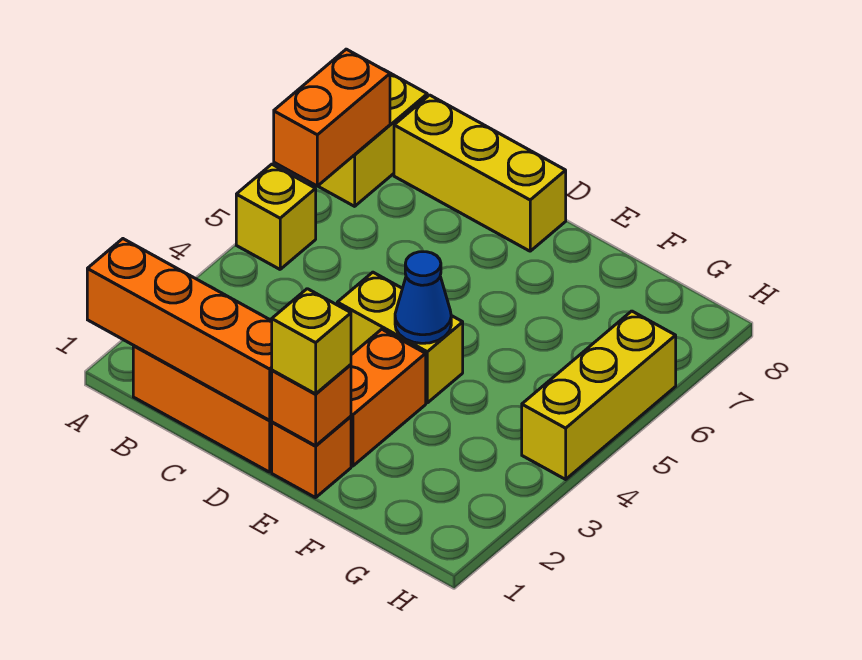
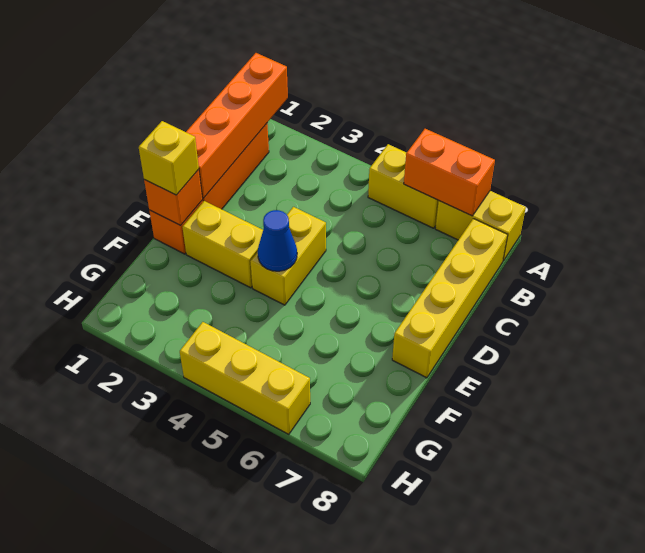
yellow 1x1 brick [236,164,316,269] -> yellow 1x2 brick [368,144,439,228]
yellow 1x3 brick [394,95,566,251] -> yellow 1x4 brick [392,219,508,378]
orange 1x2 brick [351,329,426,466] -> yellow 1x2 brick [182,201,263,288]

